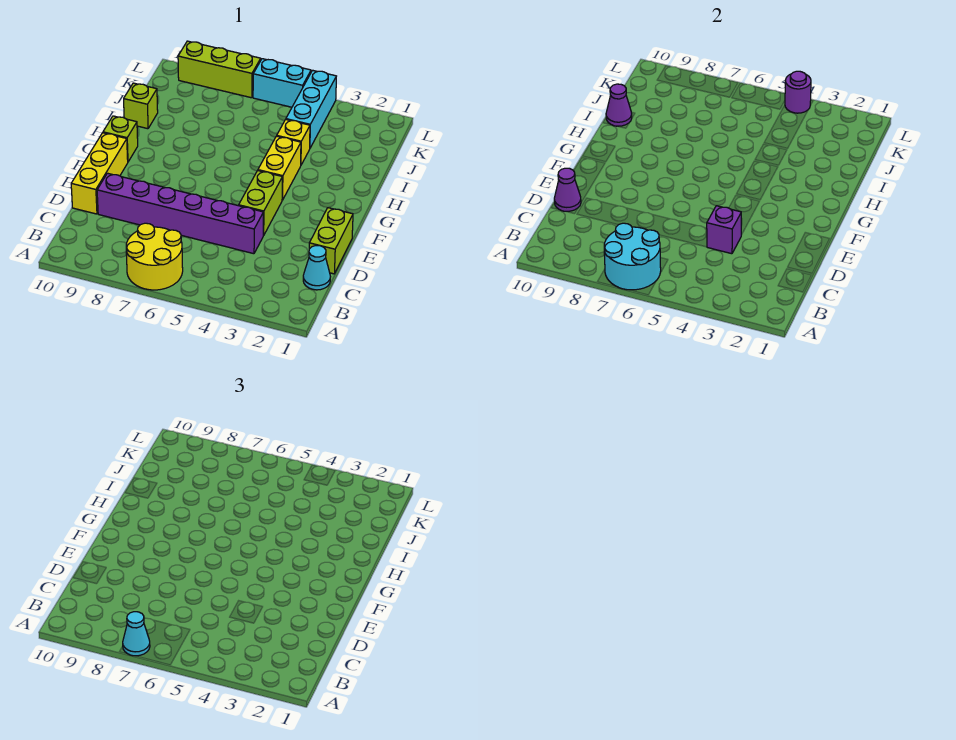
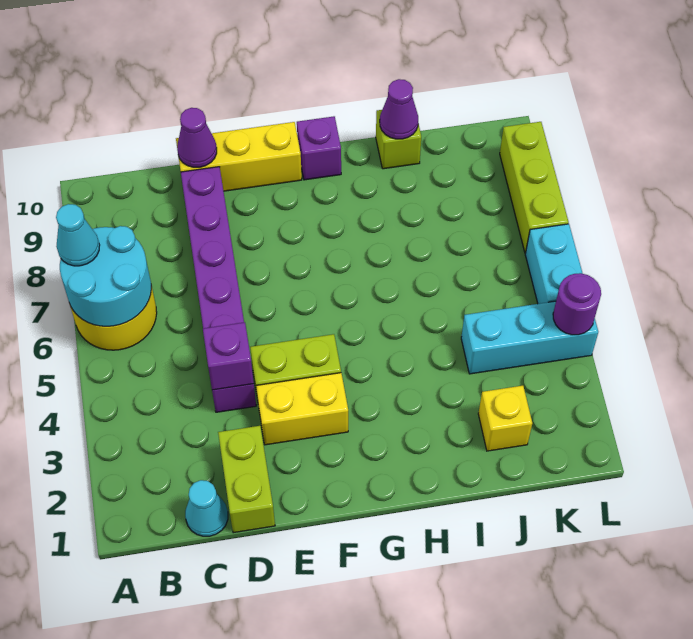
lime 1x2 brick [309,208,353,274] -> lime 1x2 brick turned to [218,426,275,533]
yellow 1x2 brick [258,136,301,200] -> yellow 1x2 brick moved to [256,373,348,445]
lime 1x1 brick [103,116,138,162] -> purple 1x1 brick [297,116,341,180]
yellow 1x1 brick [277,120,310,165] -> yellow 1x1 brick moved to [478,386,532,451]

